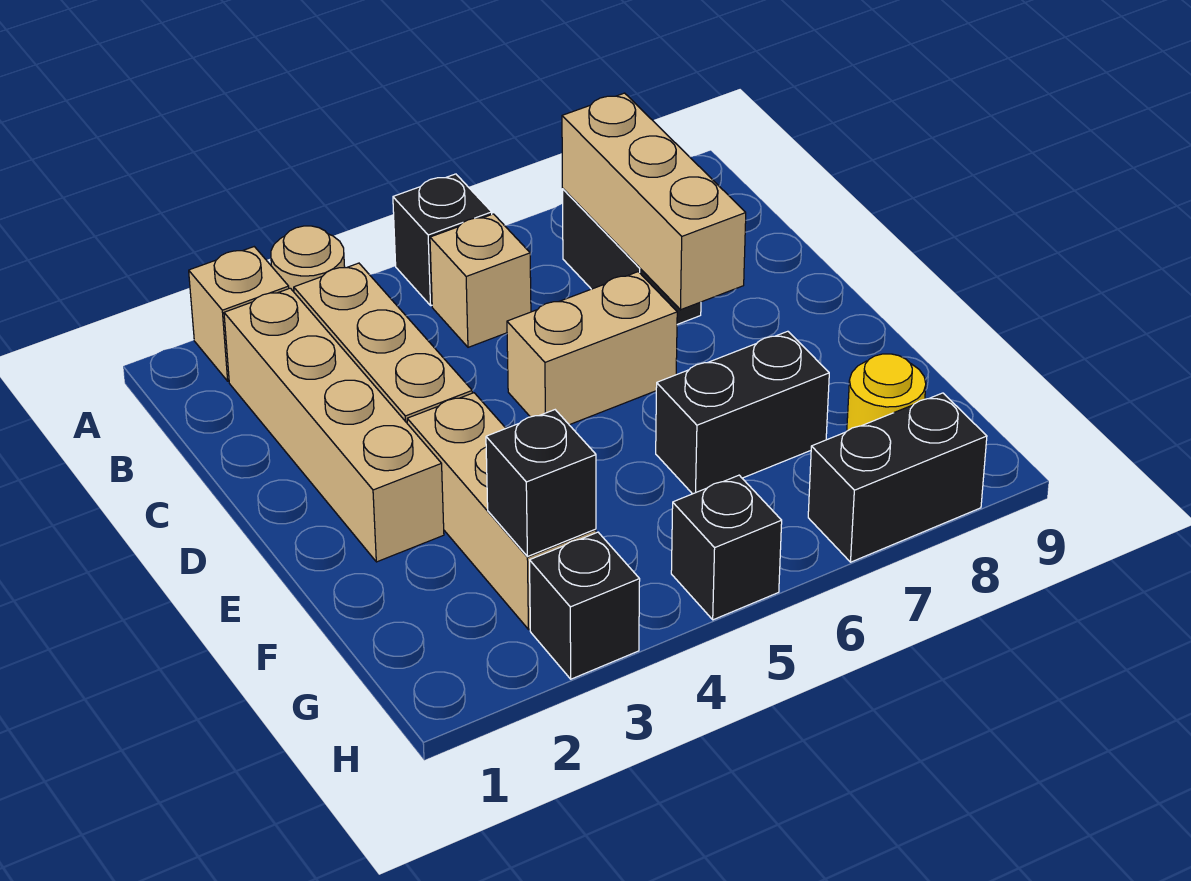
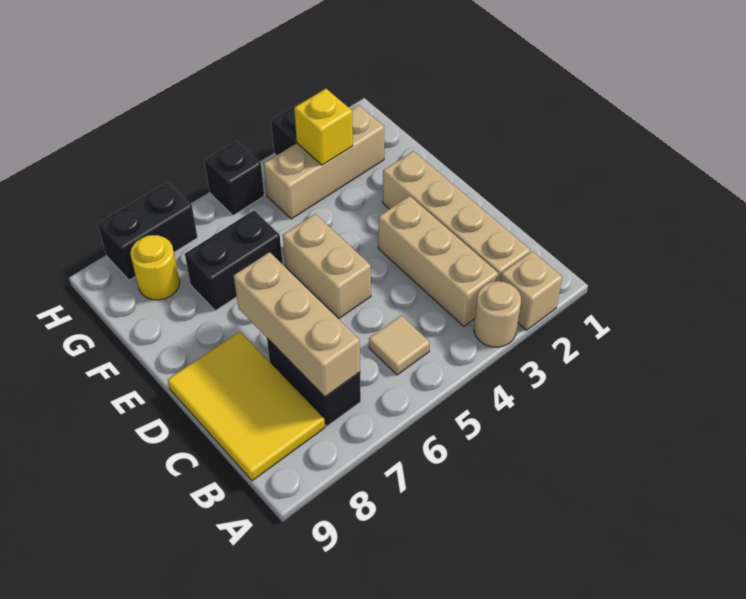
black 1x1 brick [393,174,492,306] -> none
tan 1x1 brick [430,214,531,347] -> tan 1x1 tile [369,315,430,375]
none -> yellow 2x3 tile [168,331,325,481]
tan 1x2 brick [507,272,677,425] -> tan 1x2 brick turned to [283,214,371,318]
tan 1x3 brick [407,393,596,629] -> tan 1x3 brick turned to [264,105,384,219]
black 1x1 brick [486,410,596,557] -> yellow 1x1 brick [294,89,353,165]

